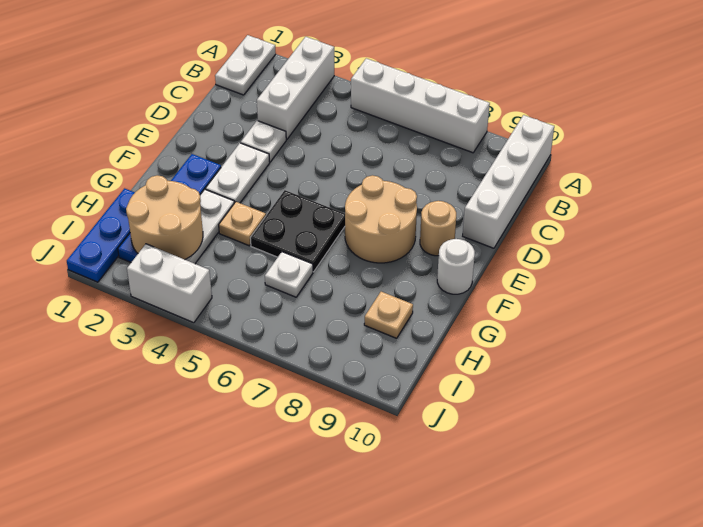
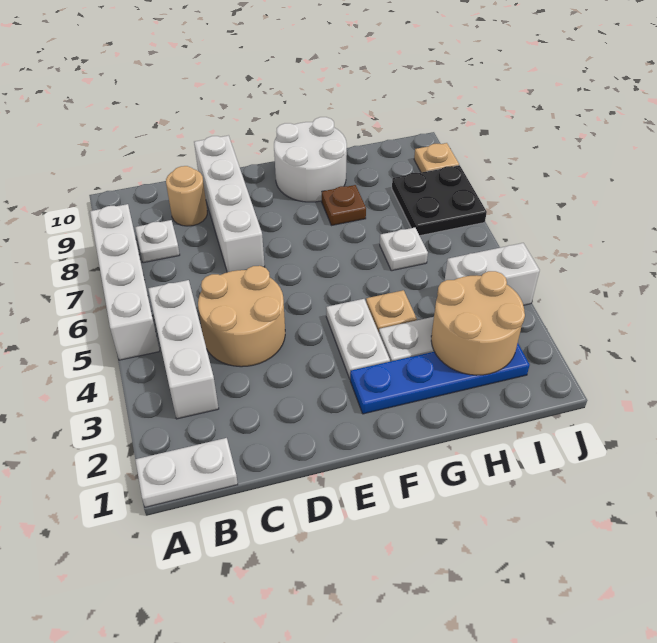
white 1x3 brick [257,37,334,139] -> white 1x3 brick turned to [148,280,219,419]
white 1x4 brick [463,115,554,248] -> white 1x4 brick turned to [194,135,265,272]
white 1x1 plate [241,121,286,162] -> white 1x1 plate moved to [135,220,180,263]
white 1x2 plate [205,143,270,203] -> white 1x2 plate turned to [326,299,390,379]
tan 2x2 round brick [345,175,417,263] -> tan 2x2 round brick moved to [198,266,285,367]
tan 1x1 round brick [420,201,456,256] -> tan 1x1 round brick moved to [166,166,207,226]
black 2x2 plate [251,190,345,272] -> black 2x2 plate moved to [392,165,487,236]
white 1x1 round brick [437,239,475,294] -> white 2x2 round brick [274,117,347,202]
none -> brown 1x1 plate [322,185,366,225]
blue 1x3 plate [67,188,135,282] -> none
tan 1x1 plate [364,292,413,338] -> tan 1x1 plate moved to [414,143,459,172]
white 1x2 brick [127,244,212,323] -> white 1x2 brick turned to [445,243,540,305]

